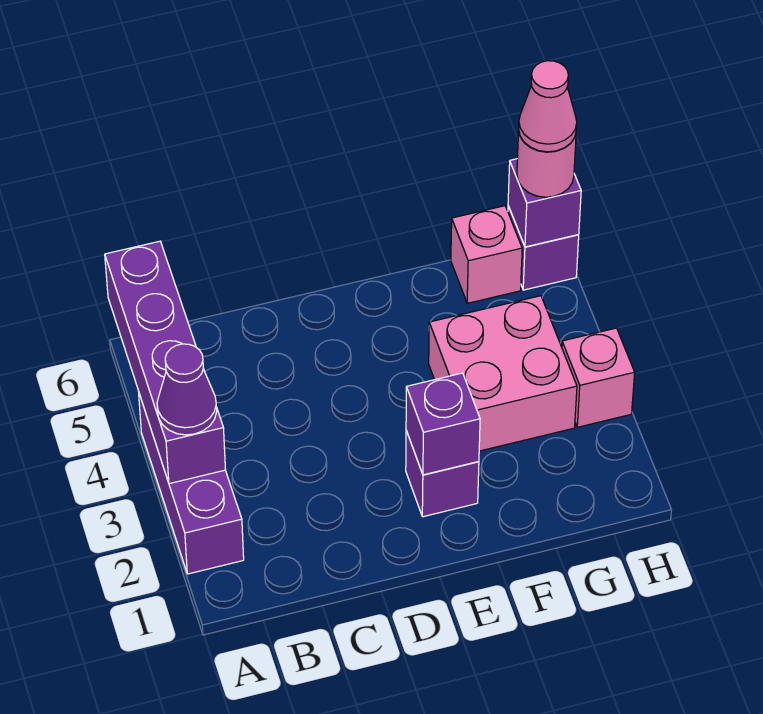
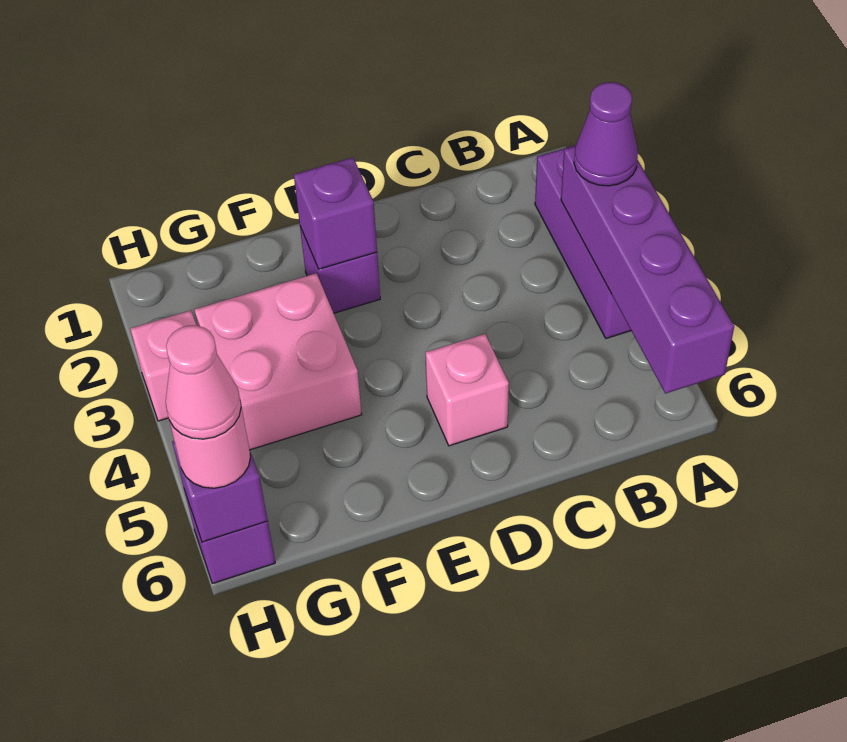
pink 1x1 brick [451,206,522,303] -> pink 1x1 brick moved to [425,334,509,446]

